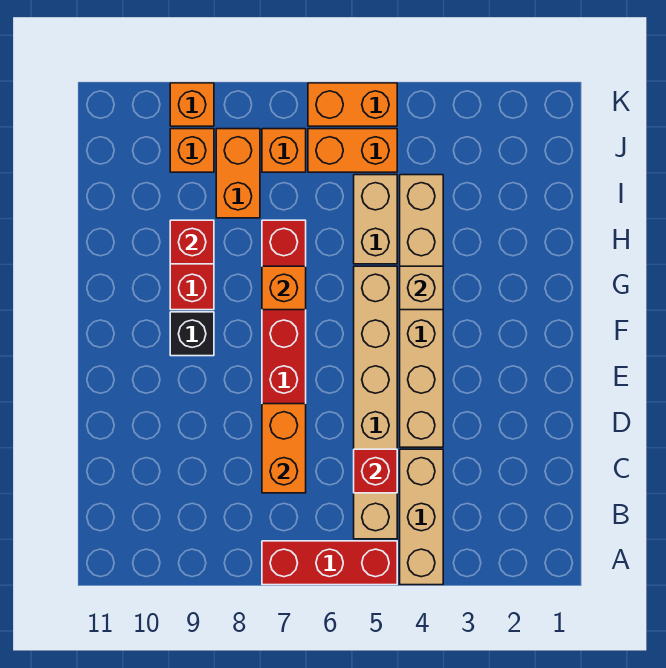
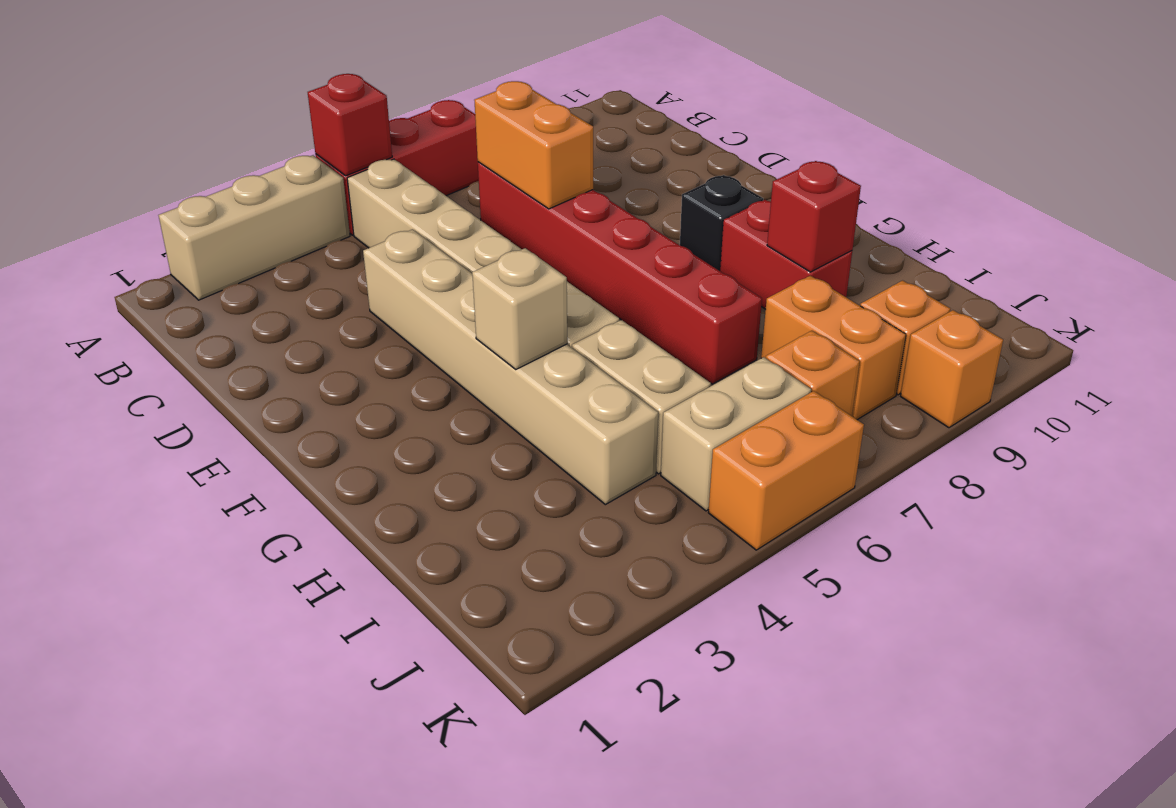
tan 1x3 brick [400,449,443,585] -> tan 1x3 brick turned to [158,155,350,300]
red 1x1 brick [354,449,397,493] -> red 1x1 brick moved to [308,74,392,176]
orange 1x1 brick [262,266,306,310] -> none
orange 1x2 brick [308,129,397,172] -> tan 1x2 brick [661,357,811,511]

